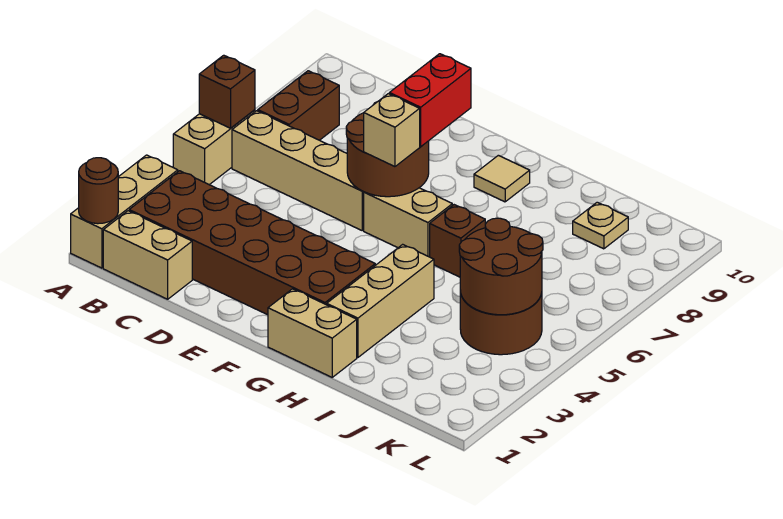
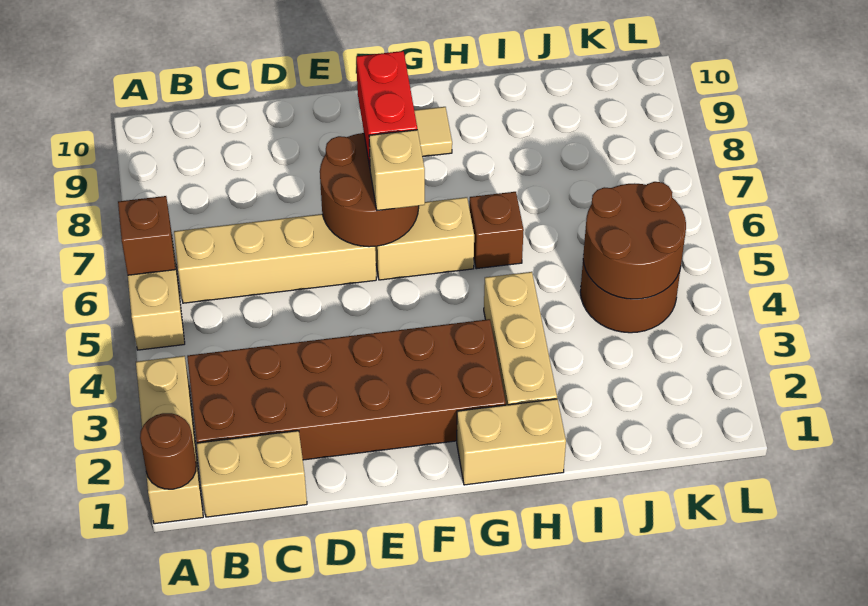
brown 1x2 brick [258,71,339,140] -> none
tan 1x1 plate [573,202,628,249] -> none

